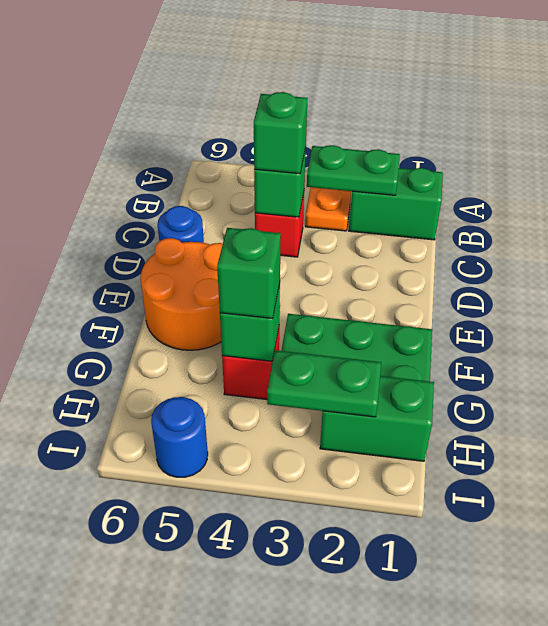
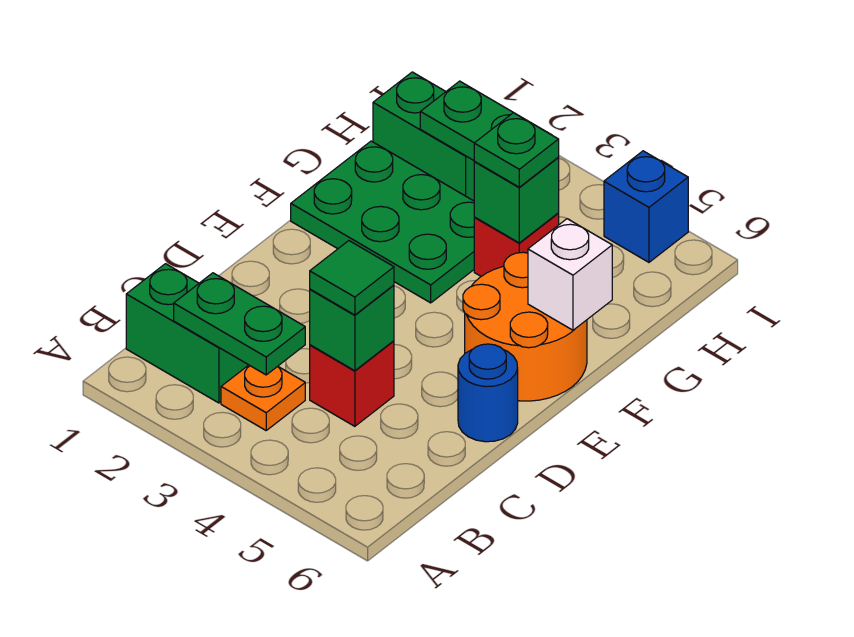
green 1x1 brick [254,92,307,174] -> green 1x1 tile [310,241,394,315]
none -> white 1x1 brick [528,219,612,330]
green 1x1 brick [217,228,281,319] -> green 1x1 plate [474,113,559,187]
blue 1x1 round brick [151,397,208,477] -> blue 1x1 brick [604,151,688,262]

